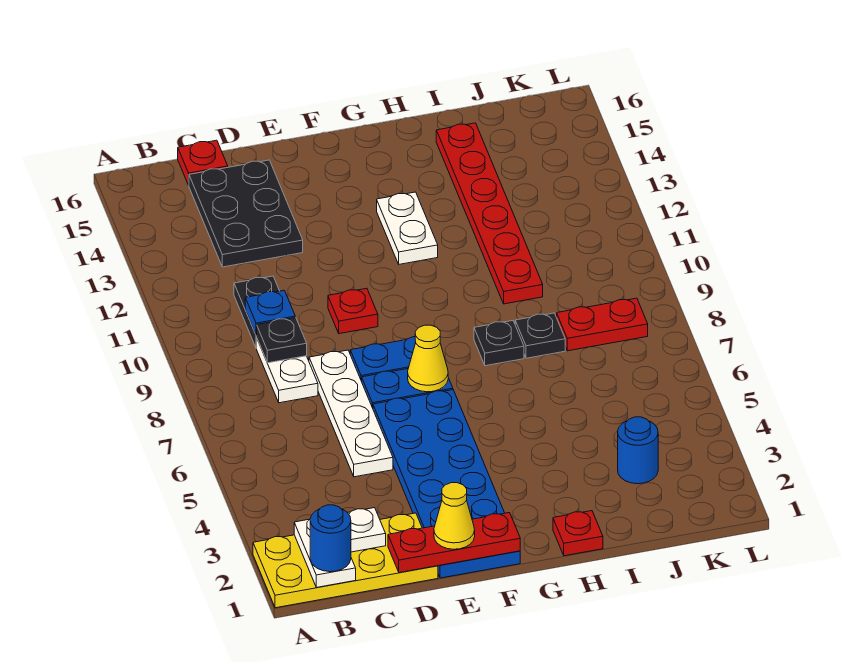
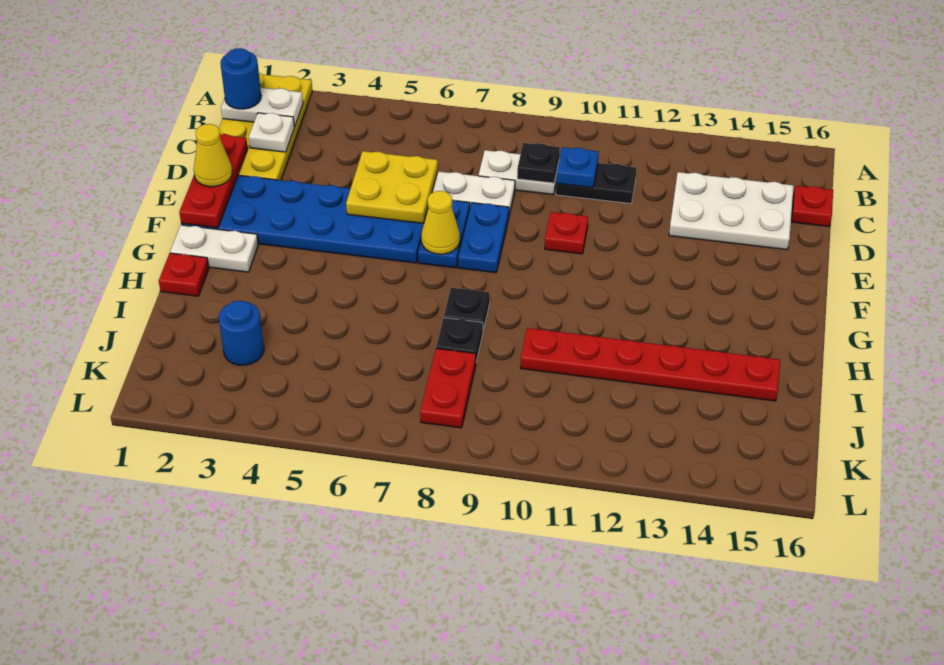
black 2x3 plate [189,160,303,267] -> white 2x3 plate [669,172,794,250]
none -> yellow 2x2 plate [346,151,438,223]
white 1x2 plate [377,192,438,264] -> white 1x2 plate moved to [170,225,258,272]

